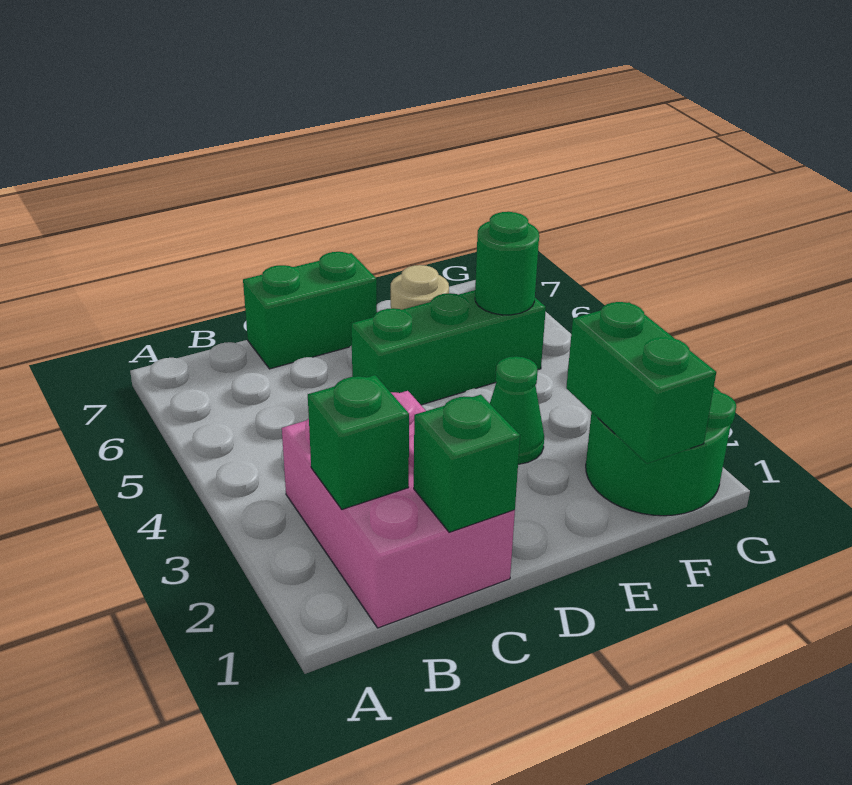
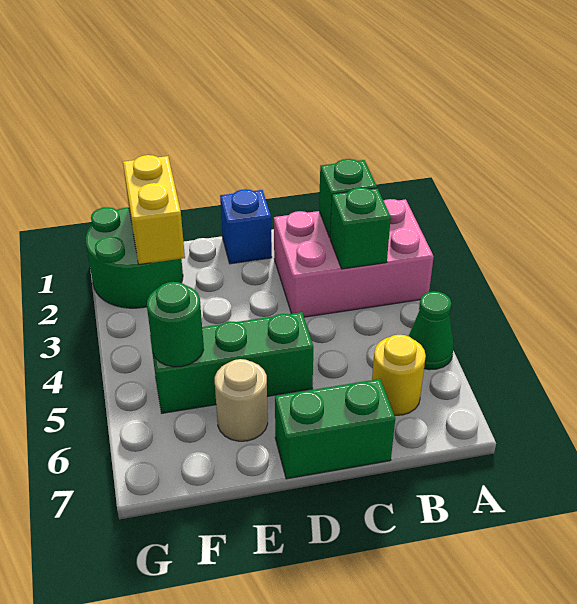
pink 2x3 brick [282,391,515,628] -> pink 2x3 brick turned to [274,199,434,317]
none -> yellow 1x1 round brick [372,335,426,415]
green 1x1 brick [414,395,520,532] -> green 1x1 brick moved to [330,188,391,269]
none -> blue 1x1 brick [220,189,272,264]
green 1x1 cone [490,356,544,464] -> green 1x1 cone moved to [409,291,454,370]
green 1x2 brick [566,302,716,464] -> yellow 1x2 brick [123,155,185,264]

